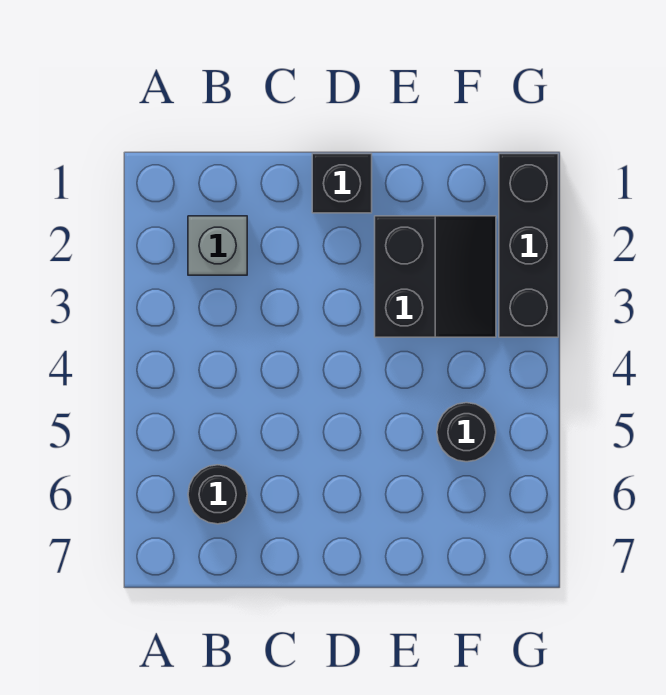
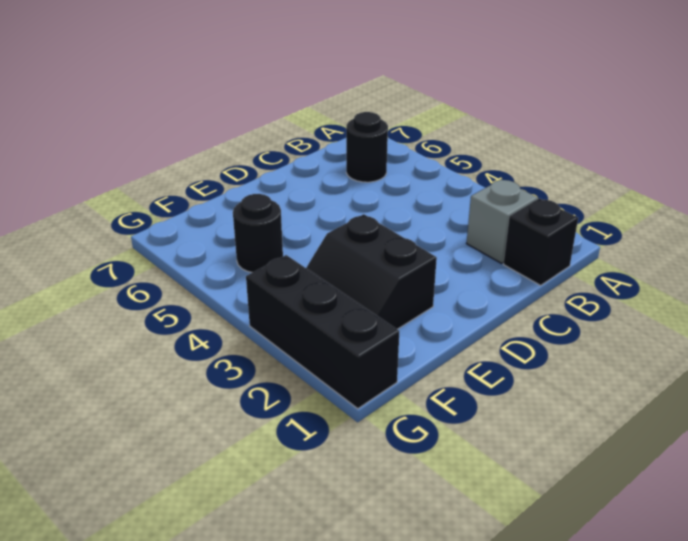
black 1x1 brick [312,154,372,213] -> black 1x1 brick moved to [503,198,578,285]

